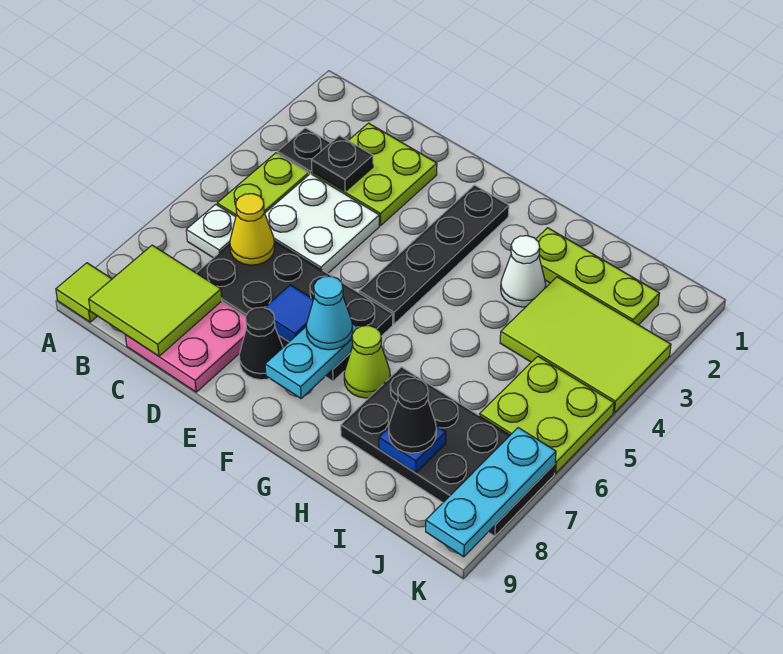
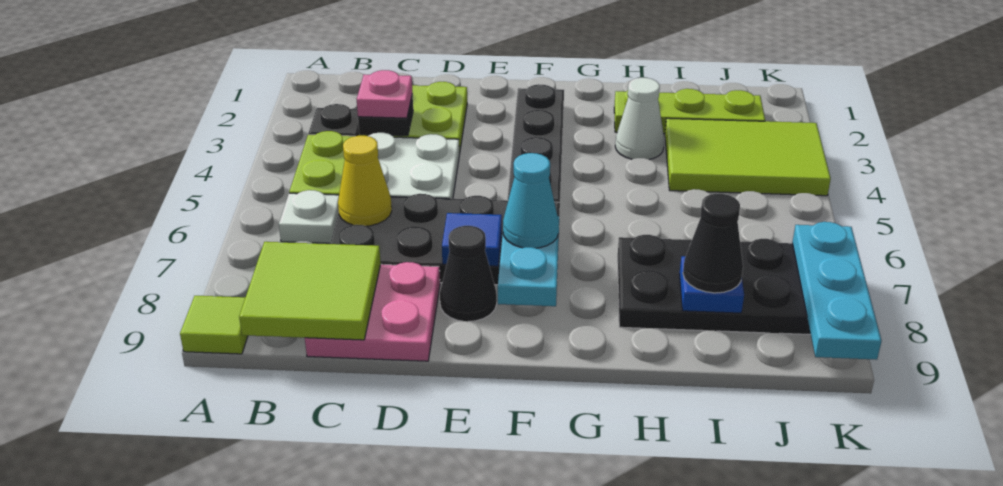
none -> pink 1x1 plate [357,70,413,118]
lime 1x1 cone [344,326,390,398] -> none
lime 2x2 plate [479,356,614,473] -> none

